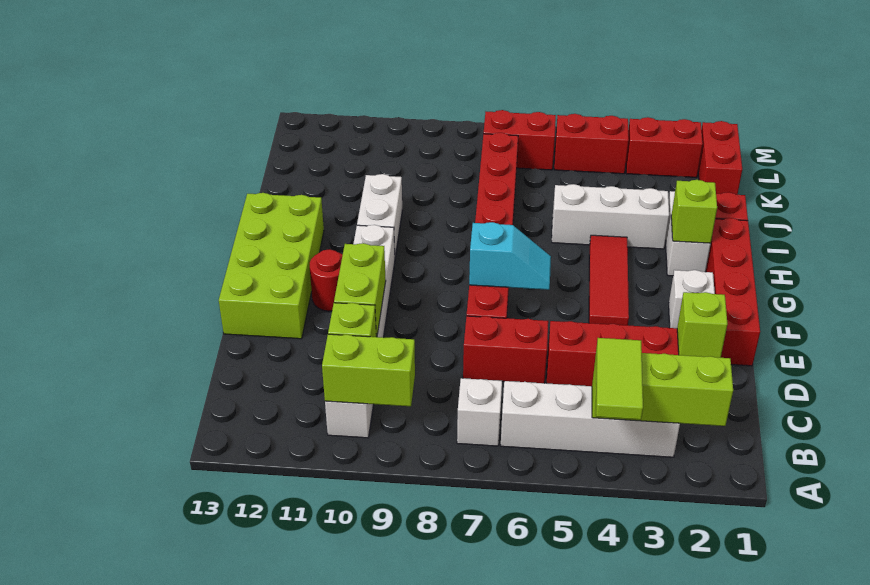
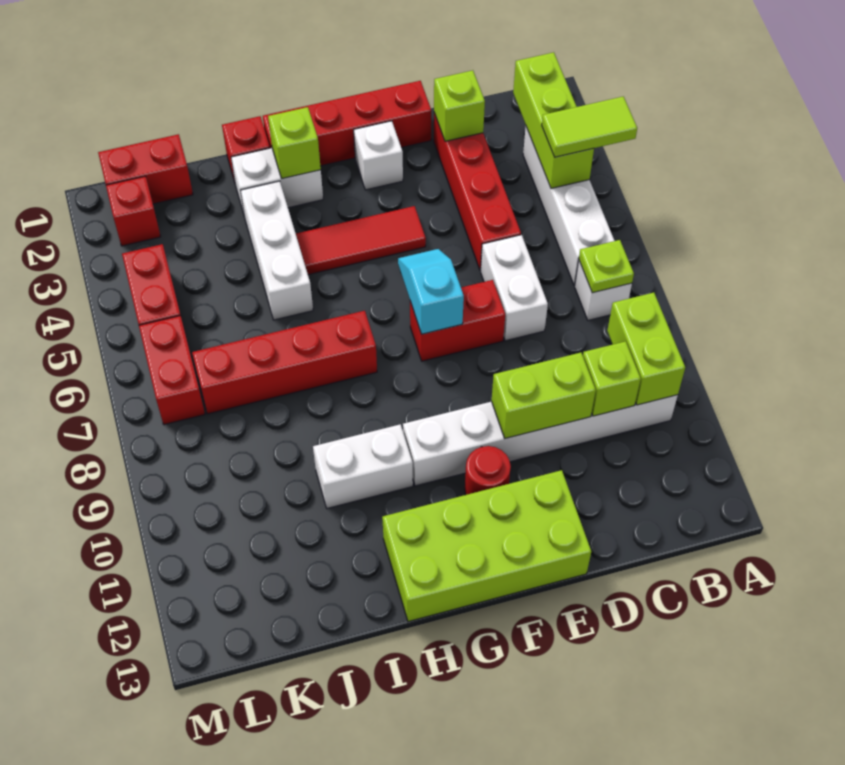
none -> lime 1x1 plate [579,240,634,293]
red 1x2 brick [463,316,548,383] -> white 1x2 brick [481,235,548,341]
red 1x2 brick [626,117,703,178] -> red 1x1 brick [106,176,161,246]

